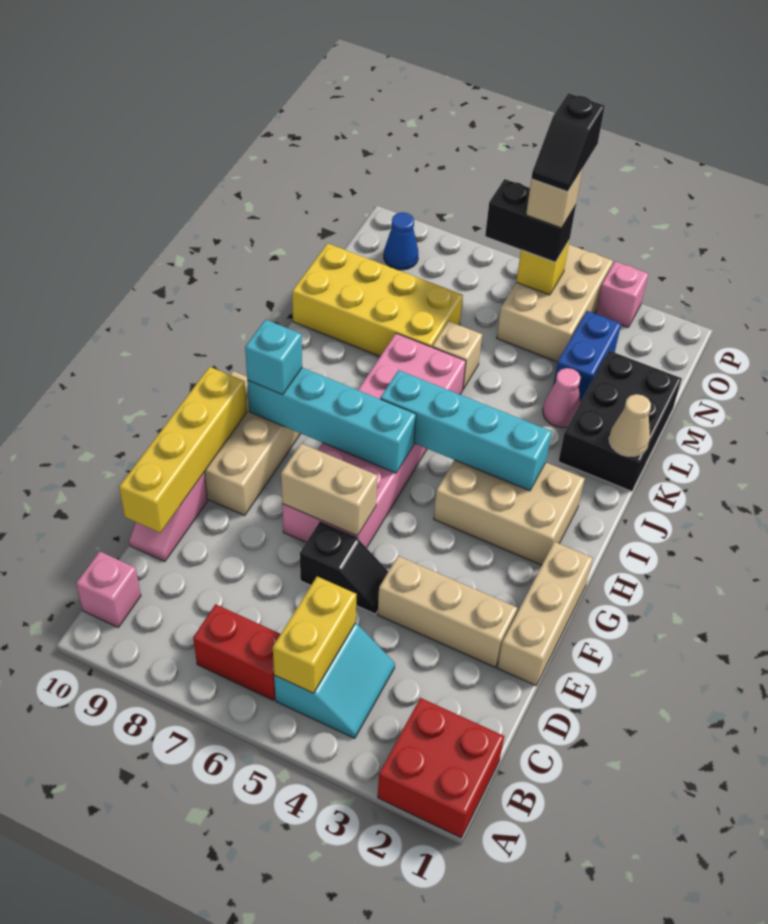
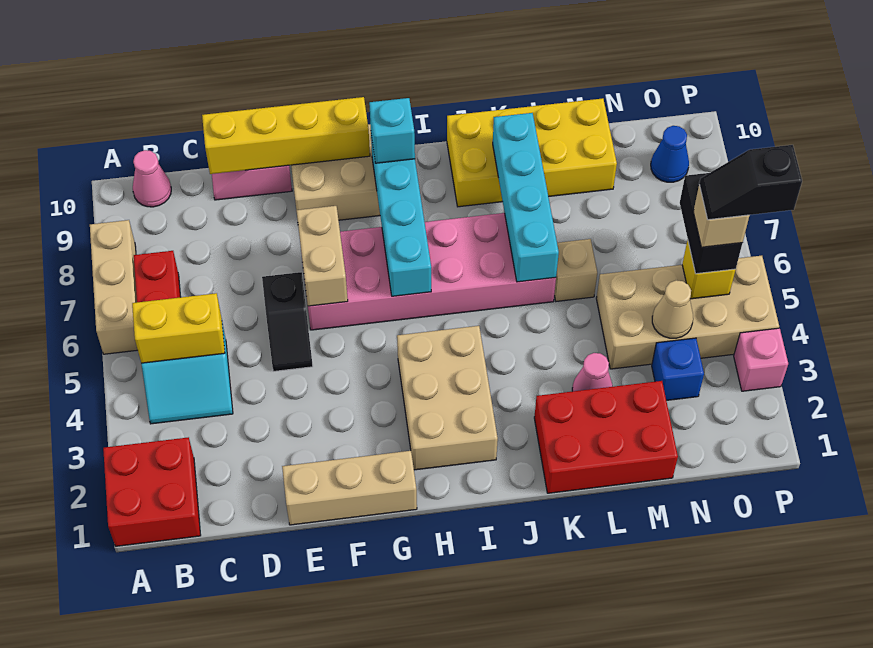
pink 1x1 brick [76,551,141,627] -> pink 1x1 cone [133,150,171,207]
tan 1x3 brick [378,556,517,667] -> tan 1x3 brick moved to [90,220,138,354]
cyan 1x4 brick [380,370,552,491] -> cyan 1x4 brick moved to [493,113,559,282]
black 2x3 brick [558,351,682,491] -> red 2x3 brick [534,381,678,493]
tan 1x1 cone [609,394,651,456] -> tan 1x1 cone moved to [652,280,693,338]
yellow 2x4 brick [292,243,463,356] -> yellow 2x4 brick turned to [447,98,617,207]
blue 1x2 brick [553,311,621,402] -> blue 1x1 brick [652,338,704,400]
tan 2x3 brick [497,245,613,362] -> tan 2x4 brick [596,256,779,369]

